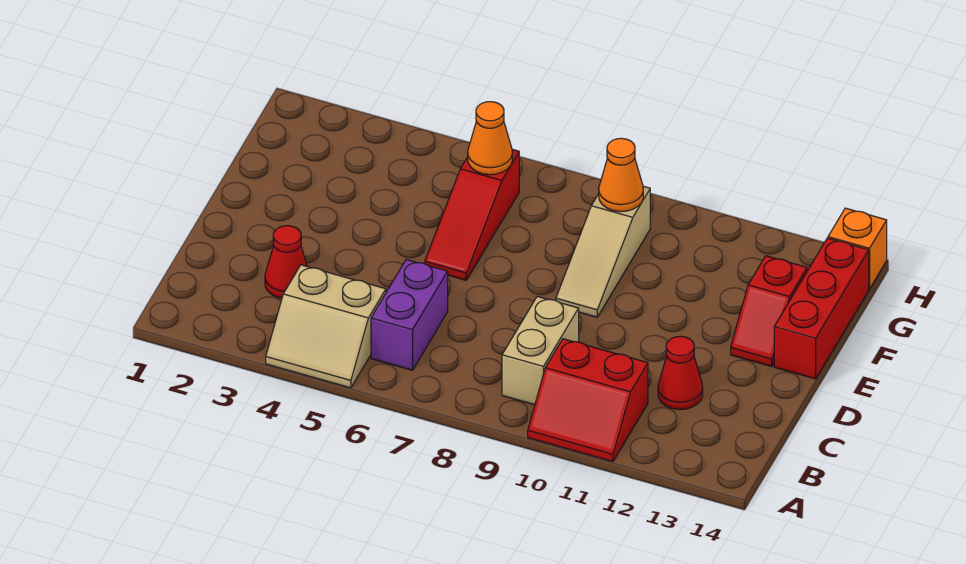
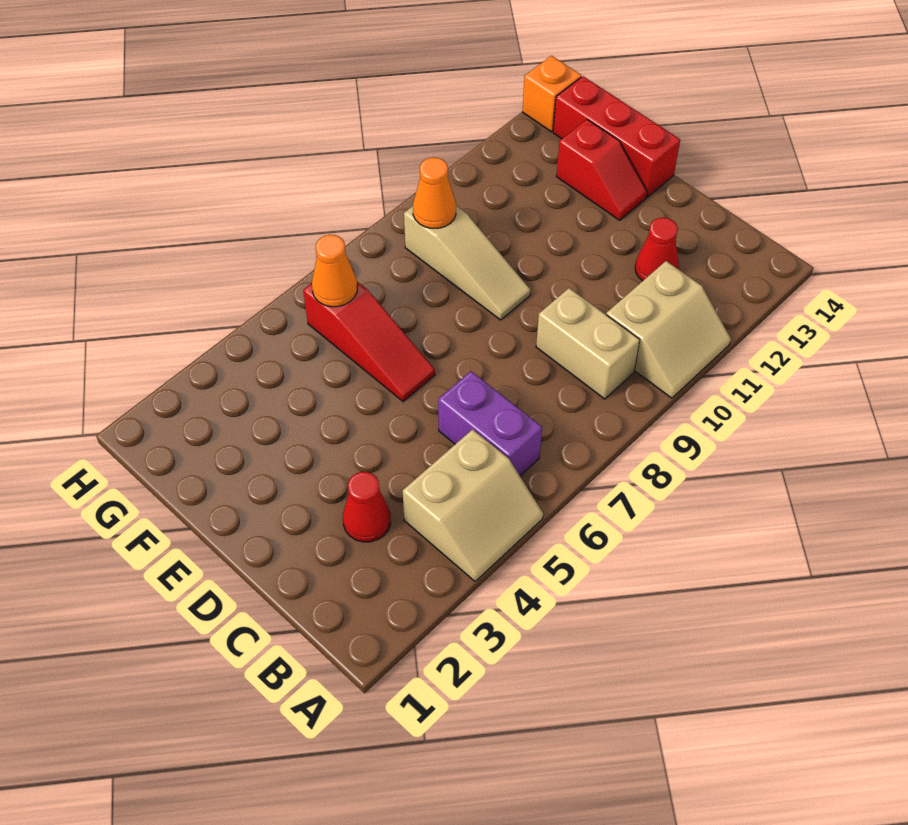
red 2x2 slope [528,339,648,462] -> tan 2x2 slope [606,261,731,398]

